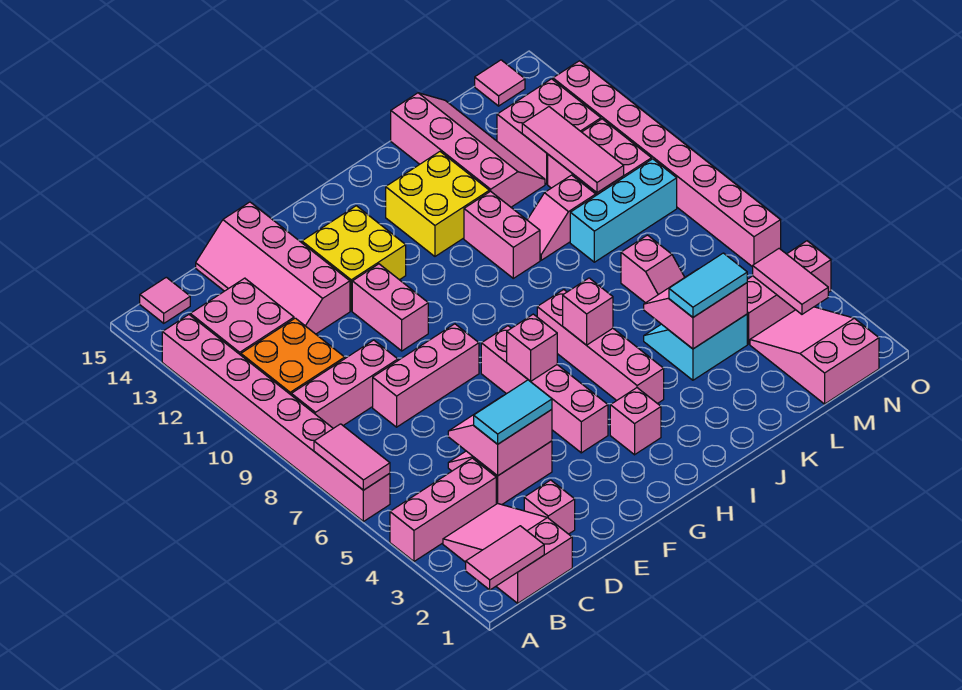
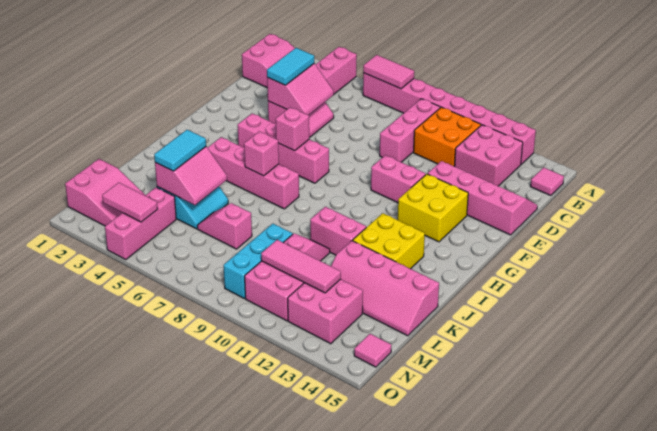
pink 1x2 tile [466,526,544,590] -> none
pink 1x1 brick [524,480,575,534] -> none
pink 1x3 brick [373,324,479,427] -> none
pink 1x1 brick [610,388,661,455] -> none
pink 1x8 brick [553,61,781,267] -> none

